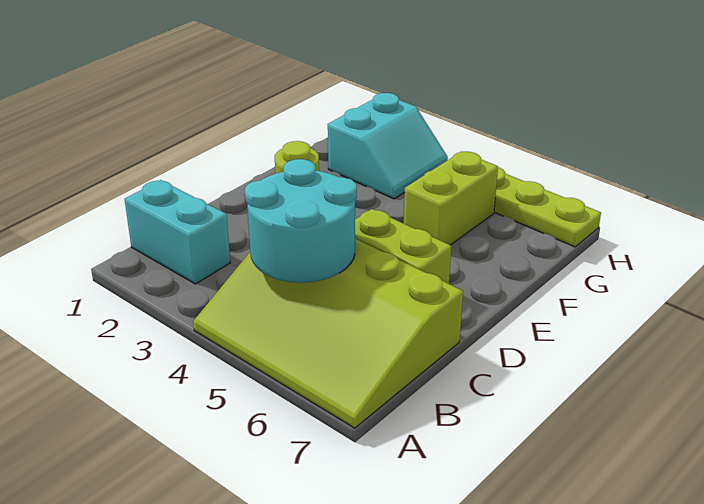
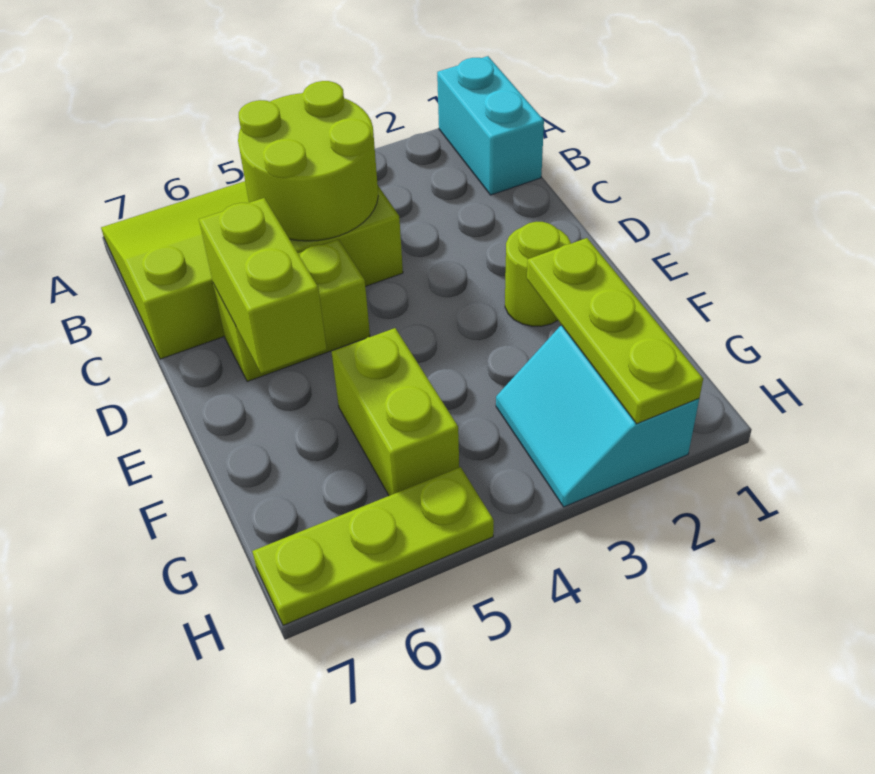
cyan 1x2 brick [125,180,230,284] -> cyan 1x2 brick turned to [437,56,544,195]
cyan 2x2 round brick [245,159,357,283] -> lime 2x2 round brick [238,81,378,241]
none -> lime 1x2 brick [199,198,327,373]
none -> lime 1x3 plate [527,238,703,424]

